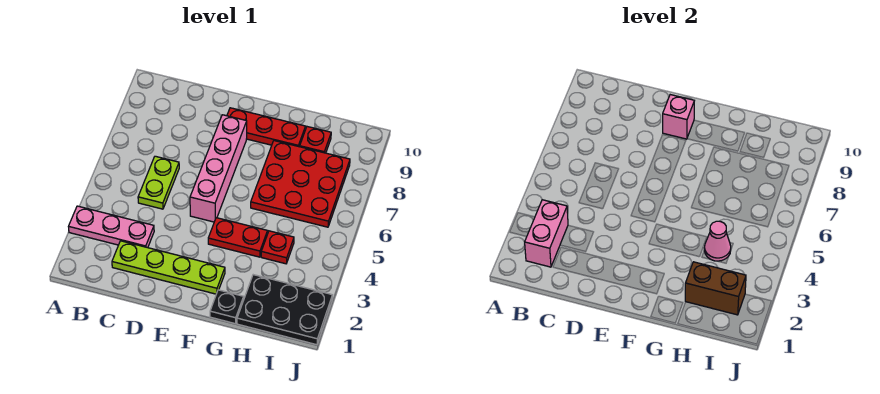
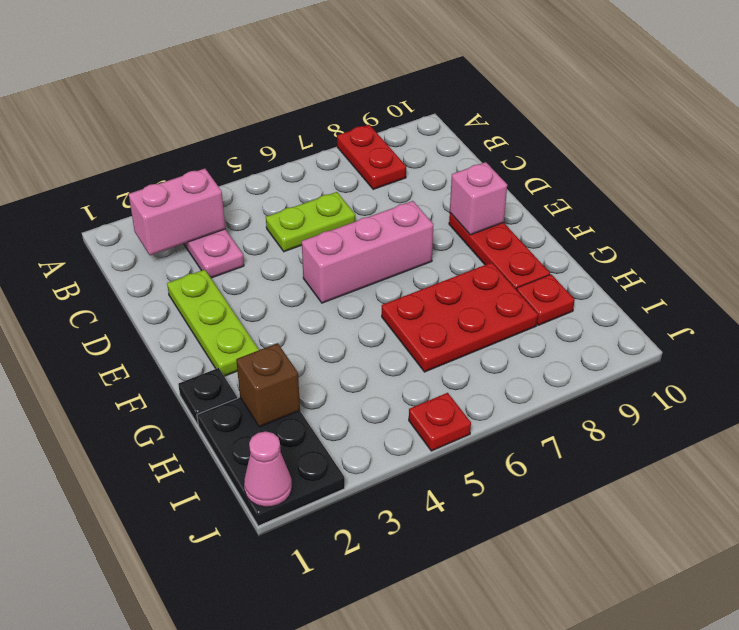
lime 1x4 plate [112,241,225,294] -> lime 1x3 plate [167,270,259,376]
pink 1x4 brick [190,115,247,222] -> pink 1x3 brick [302,201,433,303]
red 1x2 plate [208,218,268,257] -> red 1x2 plate moved to [337,125,406,189]
red 3x3 plate [251,141,350,227] -> red 2x3 plate [382,263,538,372]
brown 1x2 brick [685,262,746,315] -> brown 1x1 brick [236,343,300,427]
red 1x1 plate [261,231,294,264] -> red 1x1 plate moved to [409,393,471,451]
pink 1x1 cone [704,221,731,261] -> pink 1x1 cone moved to [244,432,292,507]

